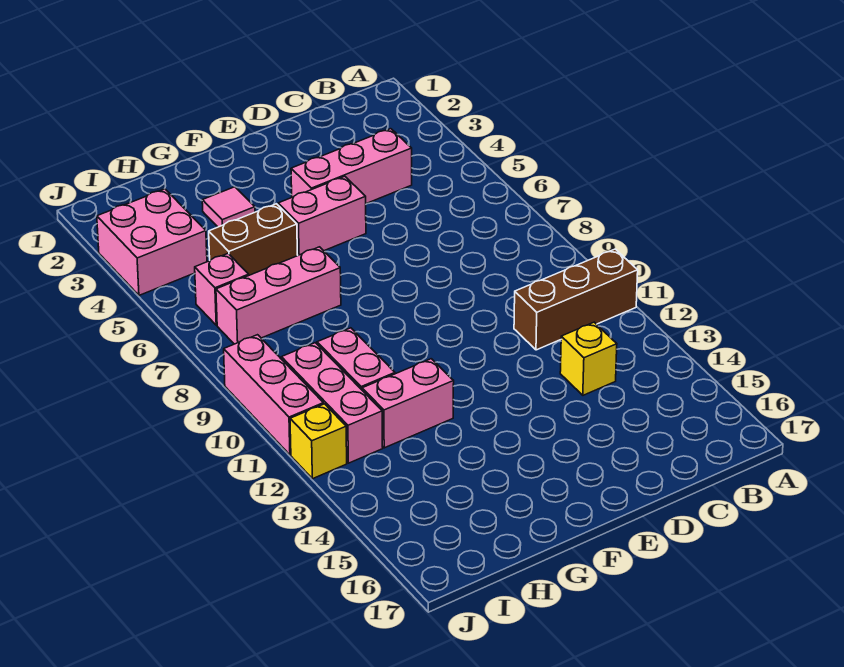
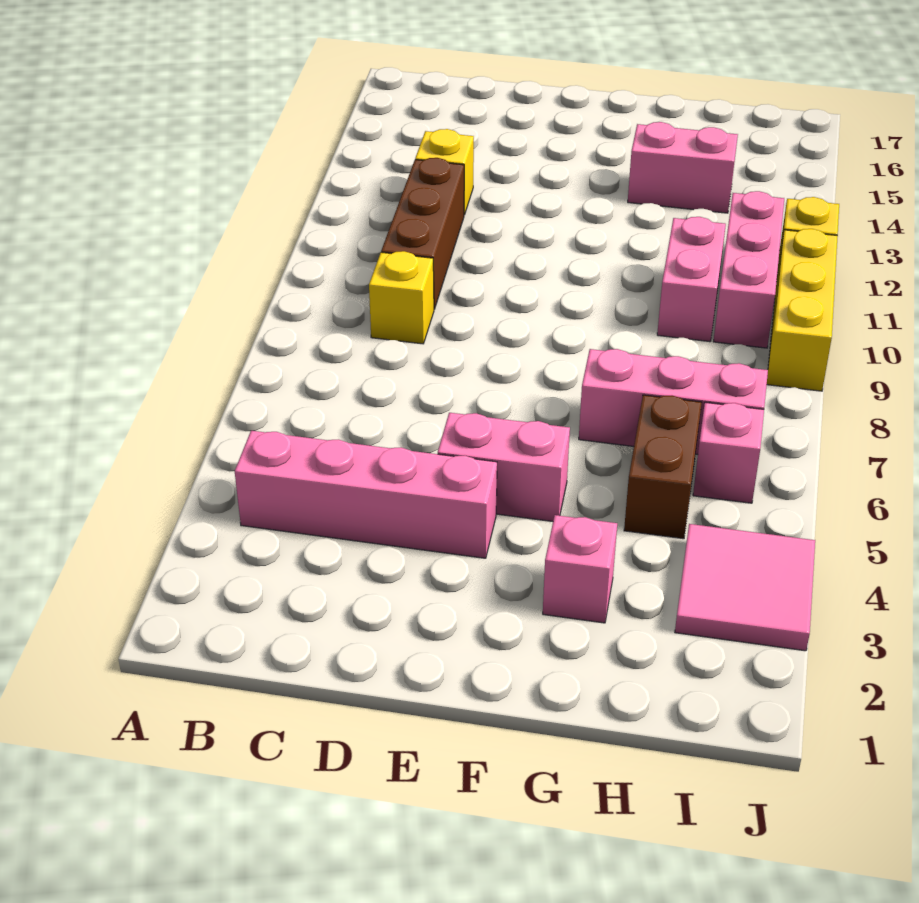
brown 1x3 brick [514,249,638,350] -> brown 1x3 brick turned to [381,158,464,309]
pink 1x3 brick [291,129,412,204] -> pink 1x4 brick [235,431,497,558]
none -> yellow 1x1 brick [369,251,434,344]
pink 1x1 tile [202,187,255,227] -> pink 1x1 brick [543,515,617,623]
brown 1x2 brick [209,204,298,275] -> brown 1x2 brick turned to [624,395,702,539]
pink 1x2 brick [362,359,454,448] -> pink 1x2 brick moved to [628,122,738,213]
pink 2x2 brick [97,189,207,295] -> pink 2x2 tile [675,524,815,651]
pink 1x3 brick [224,335,323,455] -> yellow 1x3 brick [767,229,838,391]

